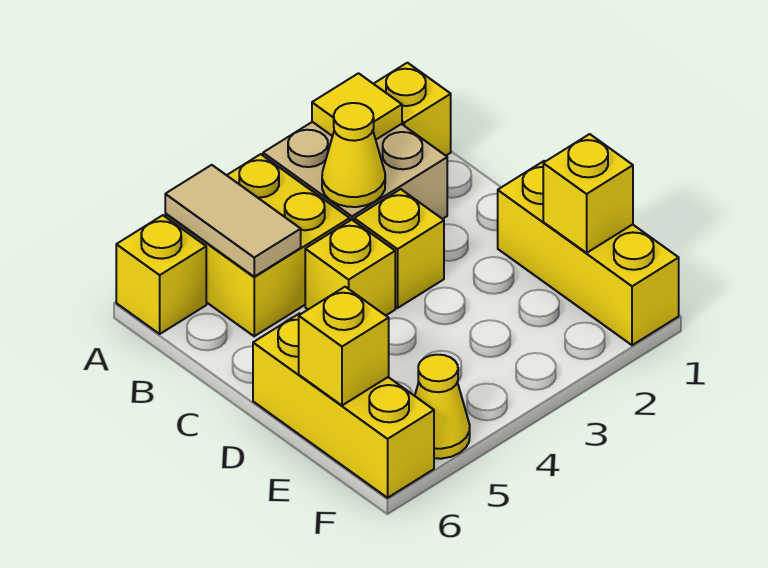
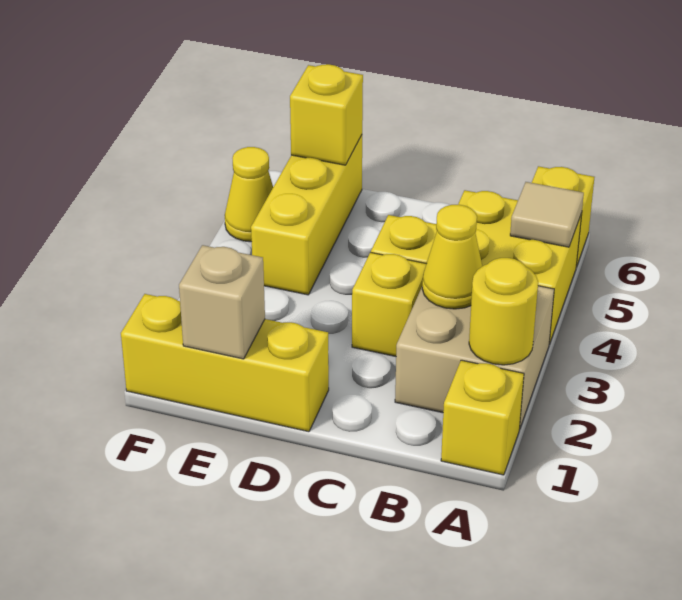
yellow 1x1 tile [312,73,402,139] -> yellow 1x1 round brick [469,258,538,365]
tan 1x2 tile [165,165,301,277] -> tan 1x1 tile [510,182,584,247]
yellow 1x3 brick [253,314,434,498] -> yellow 1x3 brick turned to [251,135,362,295]
yellow 1x1 brick [543,134,633,253] -> tan 1x1 brick [179,245,265,359]

